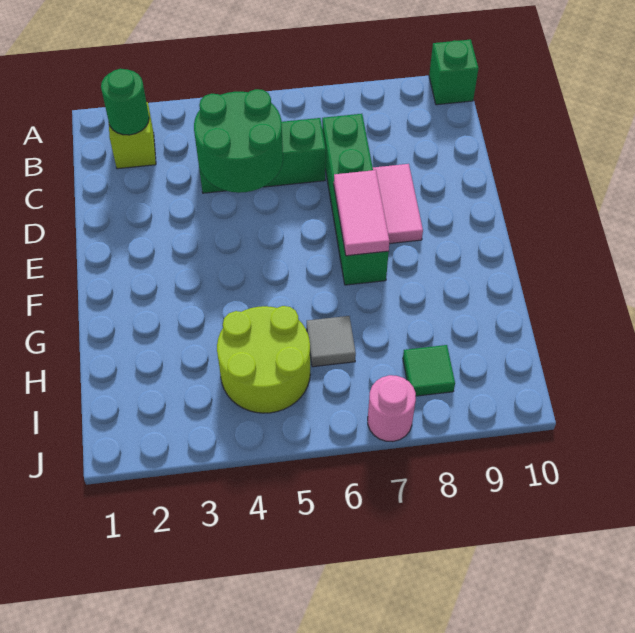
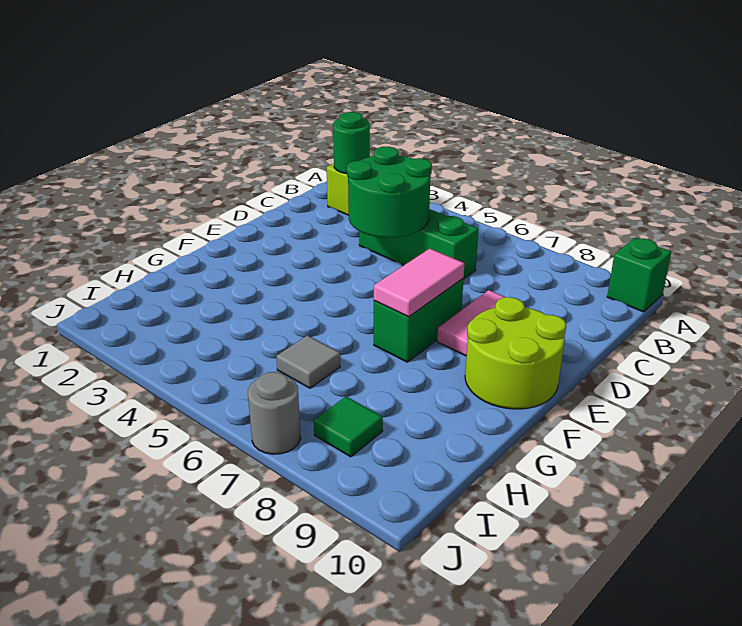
green 1x4 brick [322,114,389,285] -> green 1x2 brick [374,279,464,362]
lime 2x2 round brick [217,306,310,413] -> lime 2x2 round brick moved to [465,297,566,409]
pink 1x1 round brick [368,375,416,442] -> grey 1x1 round brick [248,372,301,454]

